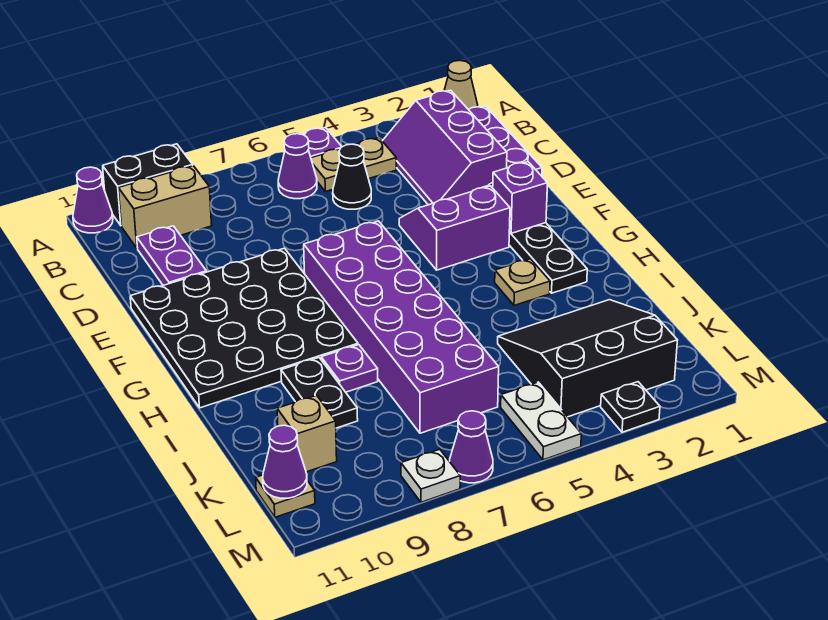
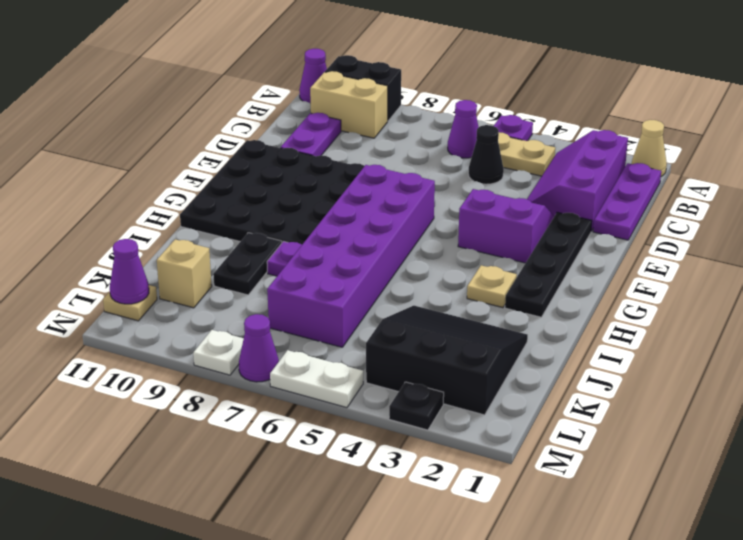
purple 1x1 brick [493,162,547,233] -> none
white 1x2 plate [501,382,581,460] -> white 1x2 plate turned to [270,350,363,408]

